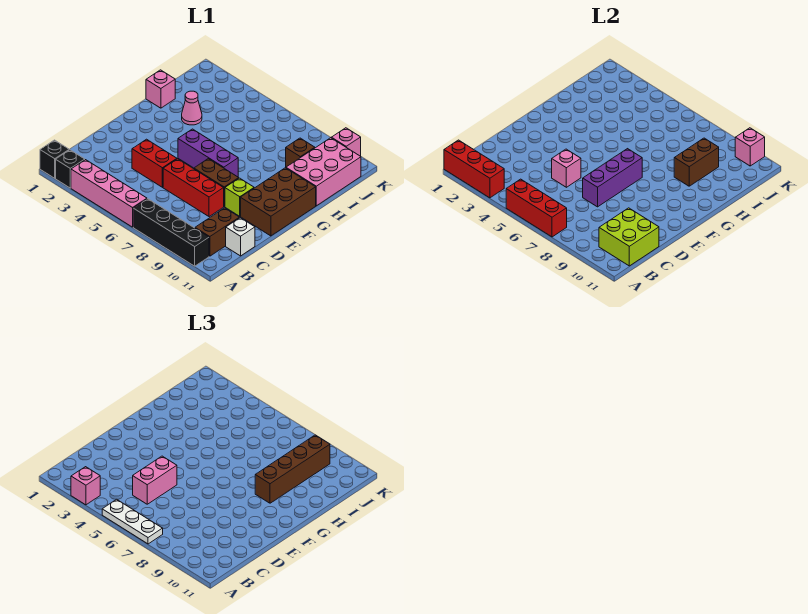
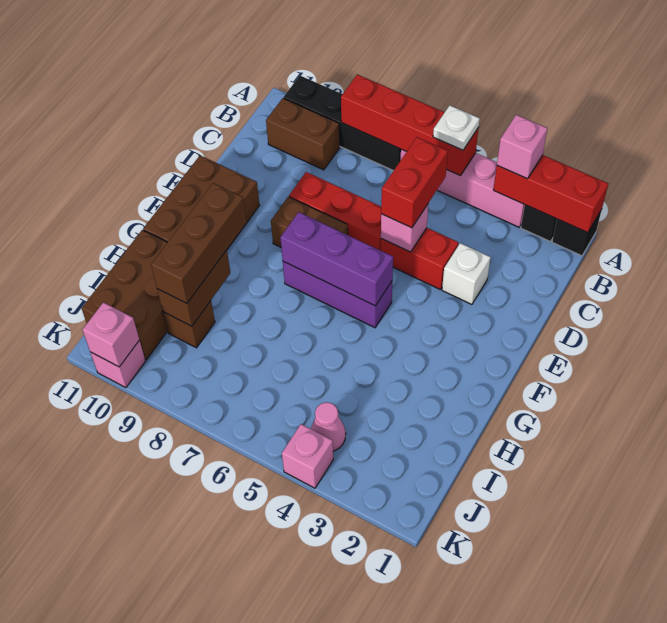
red 1x3 brick [506,179,567,237] -> red 1x4 brick [341,74,479,176]
white 1x3 plate [102,499,163,544] -> white 1x1 plate [433,105,480,150]
brown 1x2 brick [195,208,239,256] -> brown 1x2 brick turned to [266,98,340,170]
lime 2x2 brick [599,208,659,266] -> none
pink 1x2 brick [133,456,177,504] -> red 1x2 brick [381,137,448,228]
white 1x1 brick [226,218,255,256] -> white 1x1 brick moved to [442,243,491,304]
purple 1x3 brick [583,149,642,207] -> purple 1x3 brick turned to [280,212,393,306]
lime 1x1 brick [225,178,254,216] -> none
brown 1x4 brick [255,435,330,503] -> brown 1x3 brick [151,183,246,303]
pink 1x1 brick [146,70,175,108] -> pink 1x1 brick moved to [282,424,333,488]
pink 1x1 cone [182,91,202,125] -> pink 1x1 cone moved to [311,402,346,451]
pink 2x3 brick [286,138,361,206] -> brown 2x3 brick [82,230,168,360]

